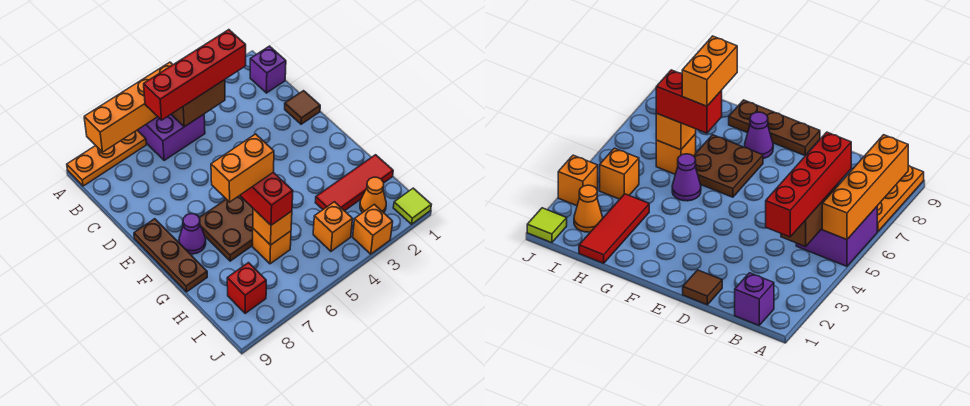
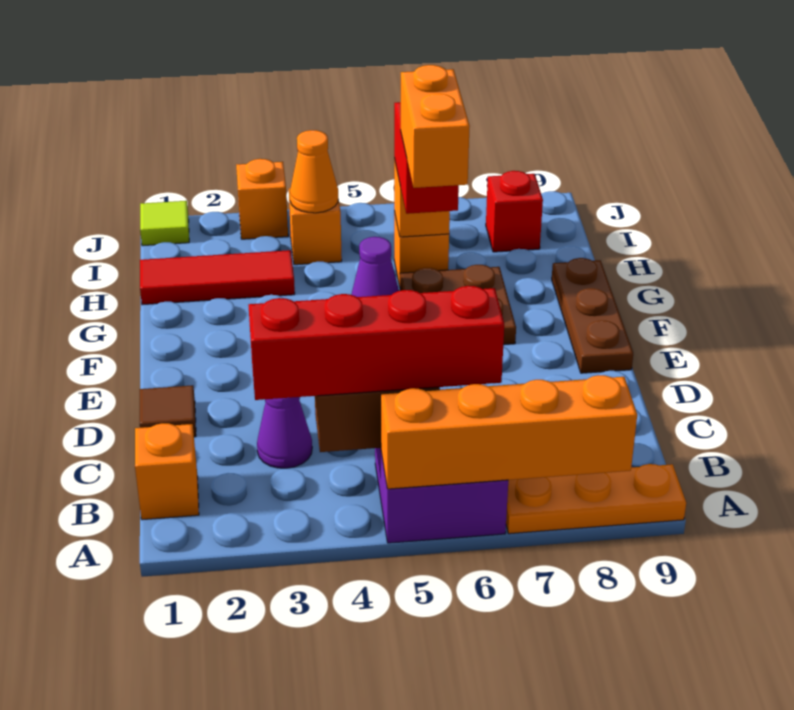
purple 1x1 brick [250,46,286,93] -> orange 1x1 brick [135,423,199,520]
purple 1x1 cone [179,214,206,254] -> purple 1x1 cone moved to [257,397,312,468]
orange 1x2 brick [211,134,274,202] -> orange 1x2 brick turned to [401,65,470,188]
orange 1x1 cone [360,177,386,213] -> orange 1x1 cone moved to [290,130,338,213]

